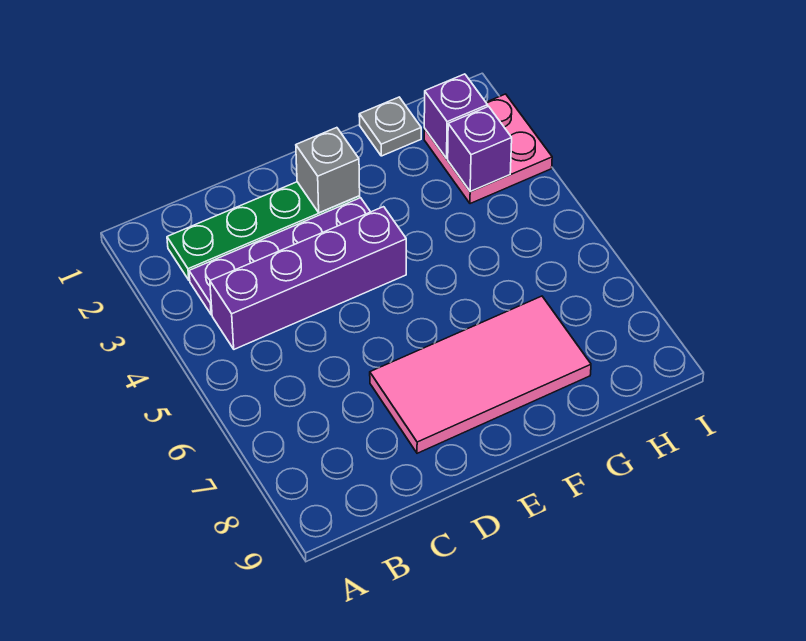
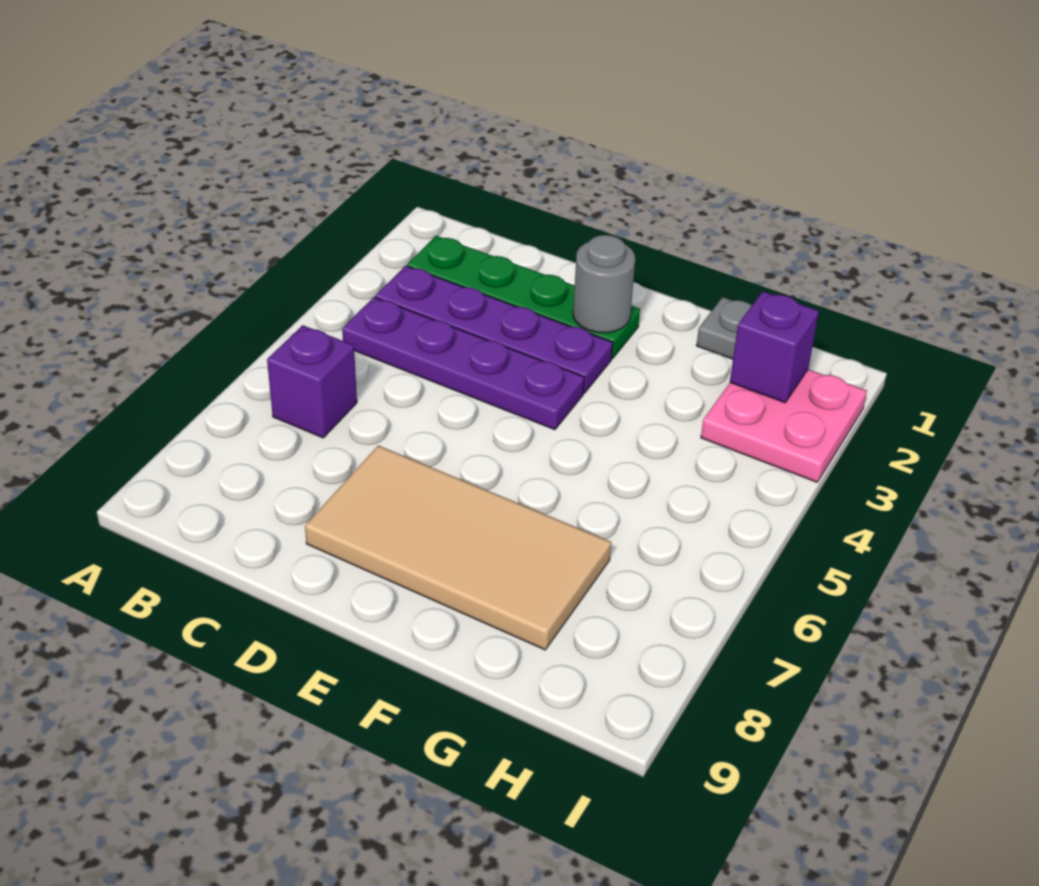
purple 1x4 brick [210,207,406,349] -> purple 1x4 plate [342,297,584,430]
pink 2x4 tile [370,296,591,453] -> tan 2x4 tile [305,446,611,650]
grey 1x1 brick [296,128,360,213] -> grey 1x1 round brick [573,235,635,333]
purple 1x1 brick [448,106,512,192] -> purple 1x1 brick moved to [267,325,357,438]

